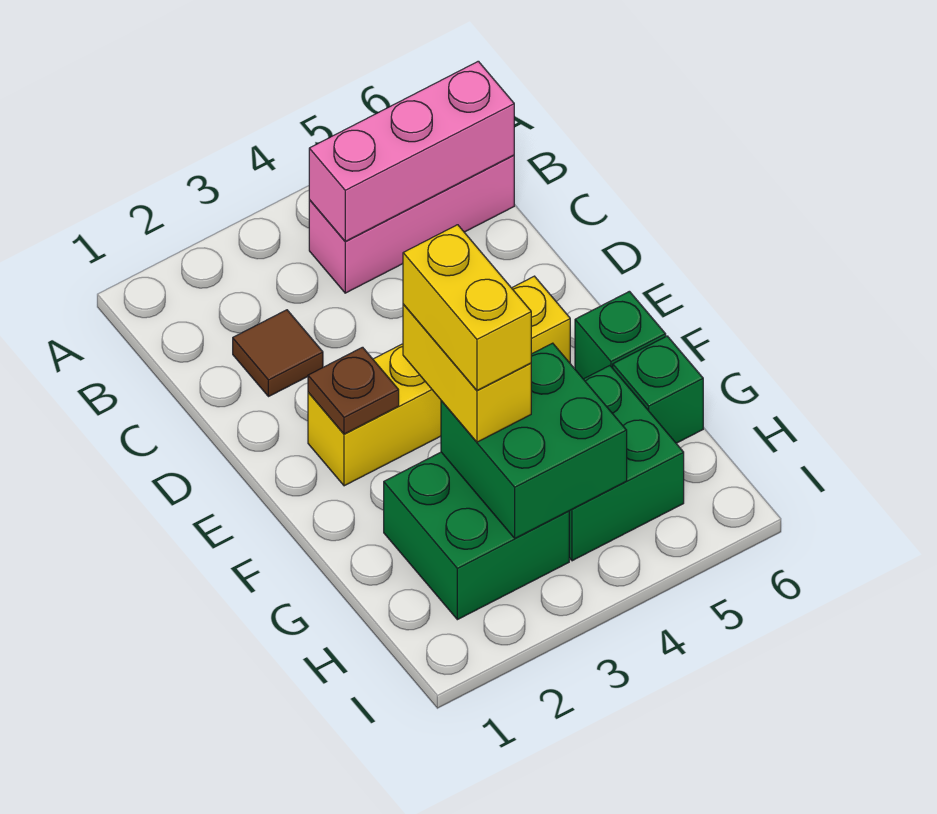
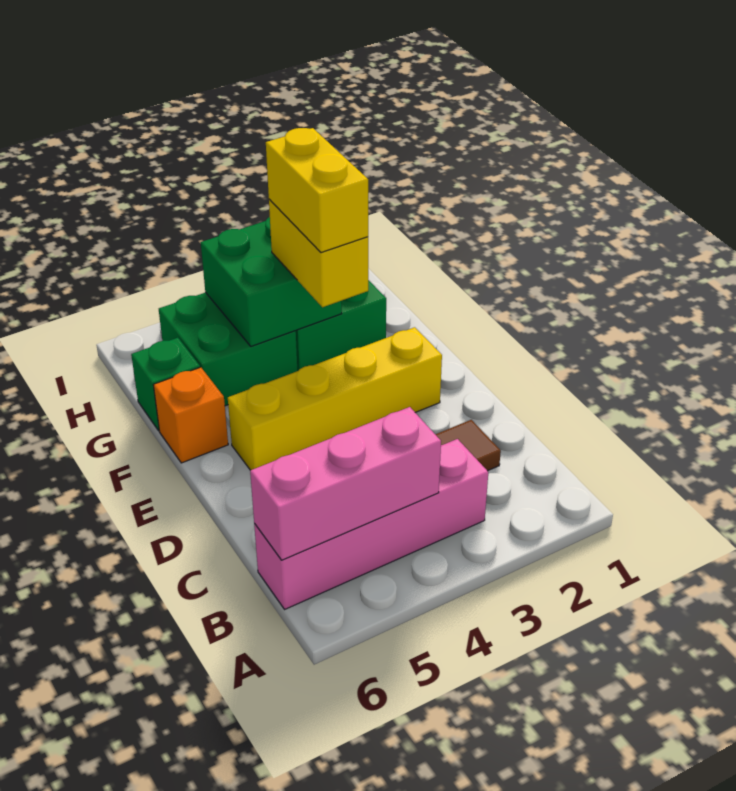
pink 1x3 brick [309,155,514,293] -> pink 1x4 brick [254,439,488,609]
brown 1x1 plate [308,347,399,434] -> none
green 1x1 brick [575,291,666,379] -> orange 1x1 brick [153,367,228,463]

